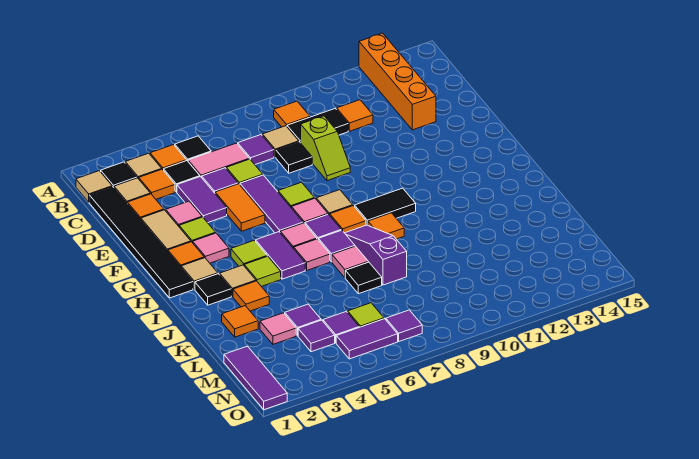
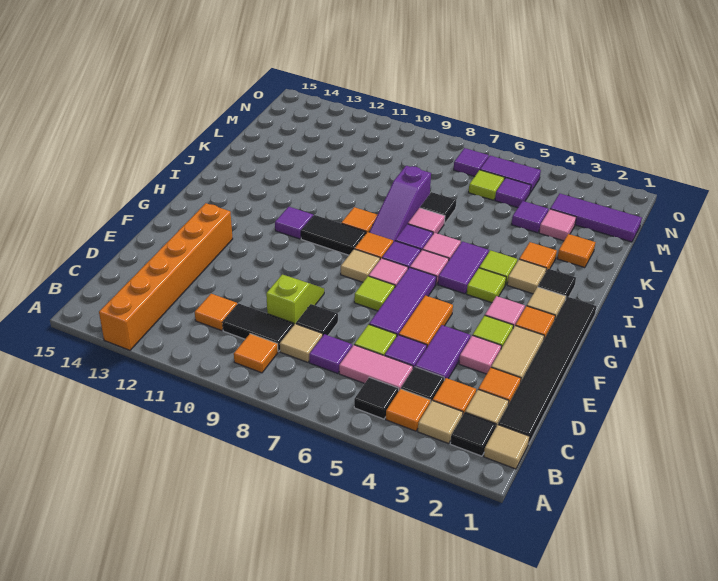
orange 1x4 brick [359,33,436,130] -> orange 1x6 brick [99,203,233,350]
purple 1x3 tile [224,346,287,410] -> purple 1x3 tile turned to [550,194,642,242]
purple 1x1 tile [298,320,335,352] -> purple 1x1 tile moved to [275,207,313,239]

